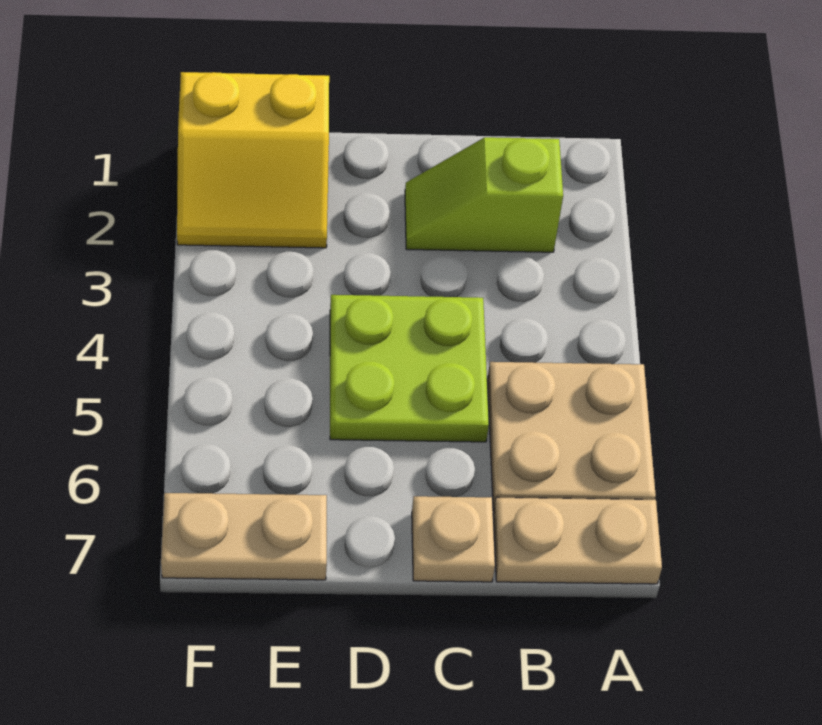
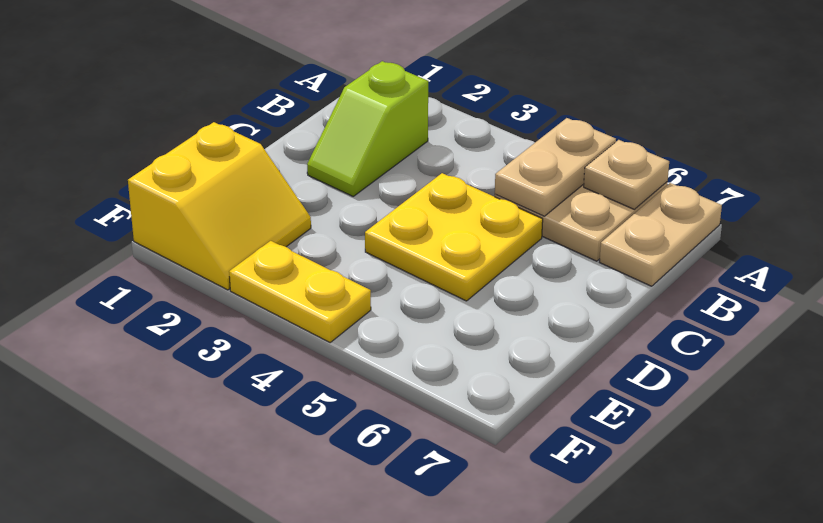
lime 2x2 plate [330,295,489,442] -> yellow 2x2 plate [365,173,543,301]
tan 1x1 plate [412,496,495,582] -> tan 1x1 plate moved to [584,140,669,209]
tan 1x2 plate [161,493,327,580] -> tan 1x2 plate moved to [495,118,616,216]
none -> yellow 1x2 plate [229,241,371,342]

